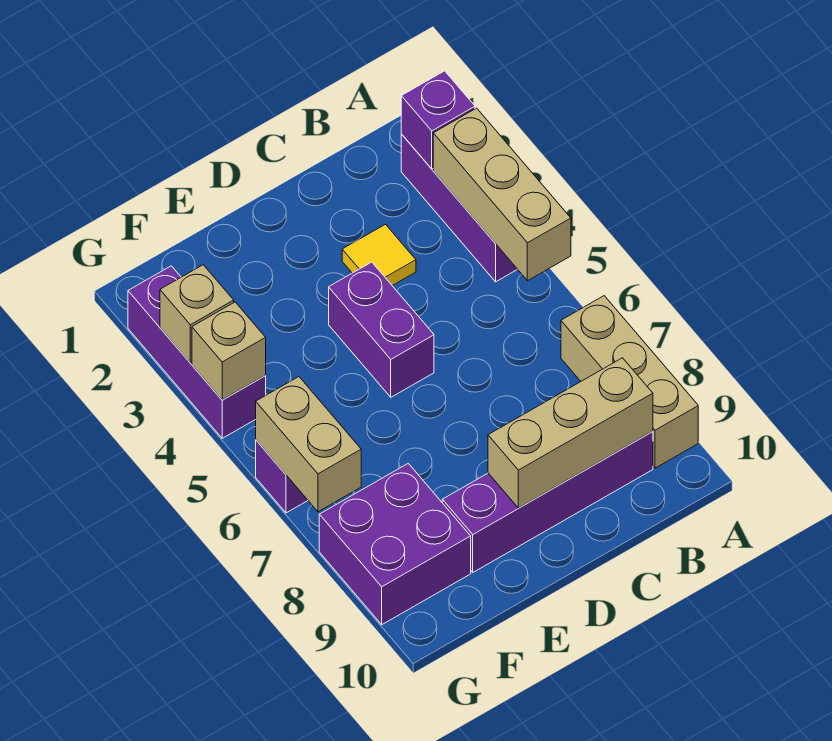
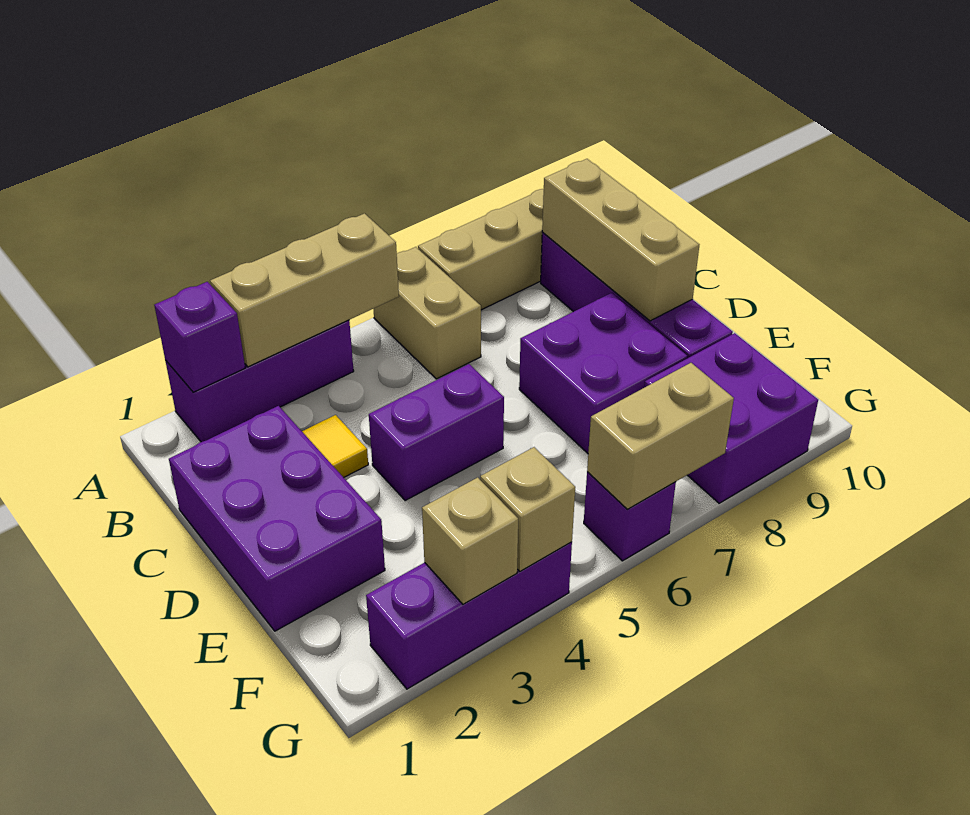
none -> tan 1x2 brick [374,247,481,379]
none -> purple 2x3 brick [169,406,385,631]
none -> purple 2x2 brick [519,293,687,453]

